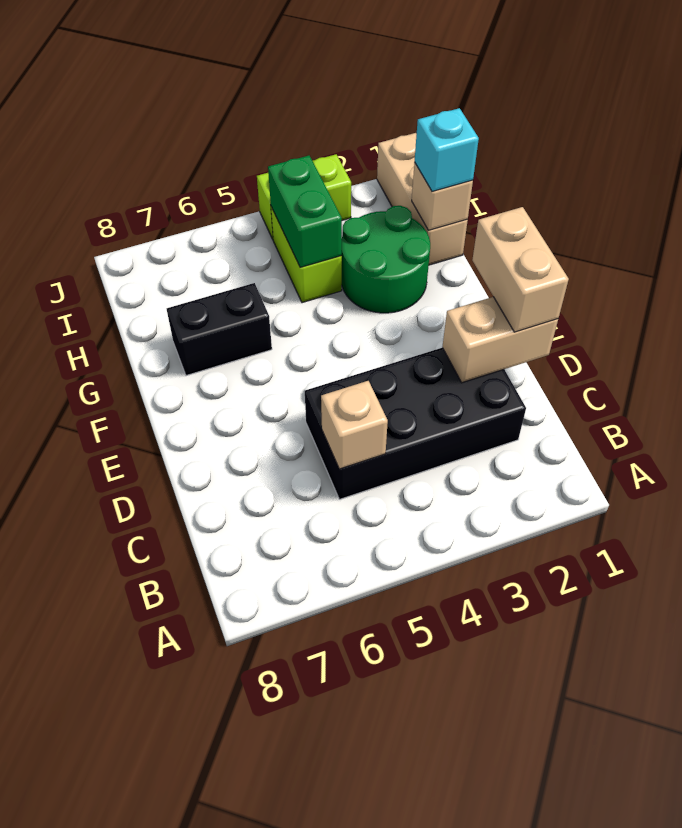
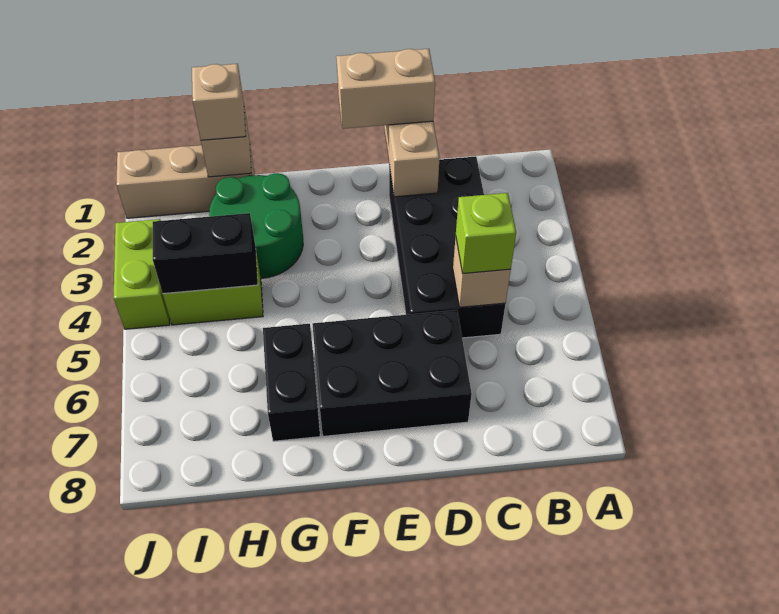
none -> lime 1x1 brick [456,193,516,273]
none -> black 2x3 brick [312,310,472,436]
cyan 1x1 brick [415,108,479,191] -> tan 1x1 brick [192,64,246,140]
green 1x2 brick [268,156,342,267] -> black 1x2 brick [153,213,258,294]

